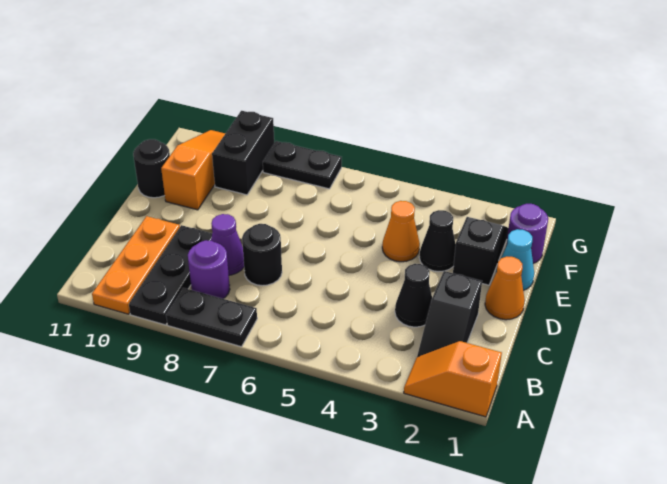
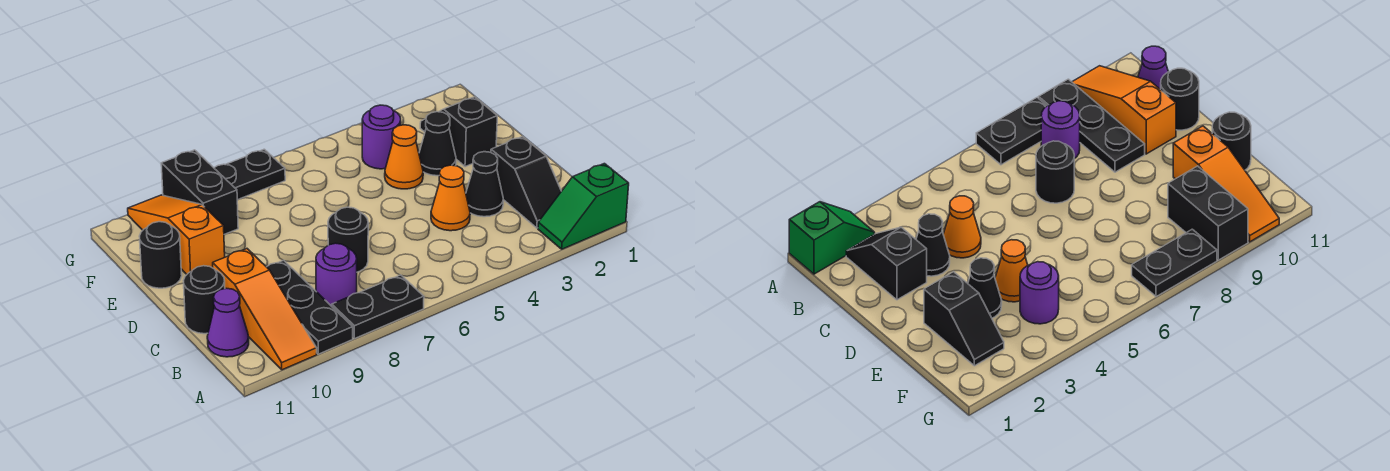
orange 1x2 slope [404,341,502,417] -> green 1x2 slope [538,164,629,249]
orange 1x3 plate [92,216,180,314] -> orange 1x3 slope [213,249,317,370]
purple 1x1 cone [211,214,244,275] -> purple 1x1 cone moved to [207,288,249,357]
none -> black 1x1 round brick [183,266,225,334]
orange 1x1 cone [485,257,525,320] -> orange 1x1 cone moved to [431,165,470,231]
cyan 1x1 cone [496,229,534,290] -> none
purple 1x1 round brick [506,204,548,263] -> purple 1x1 round brick moved to [362,105,401,169]

